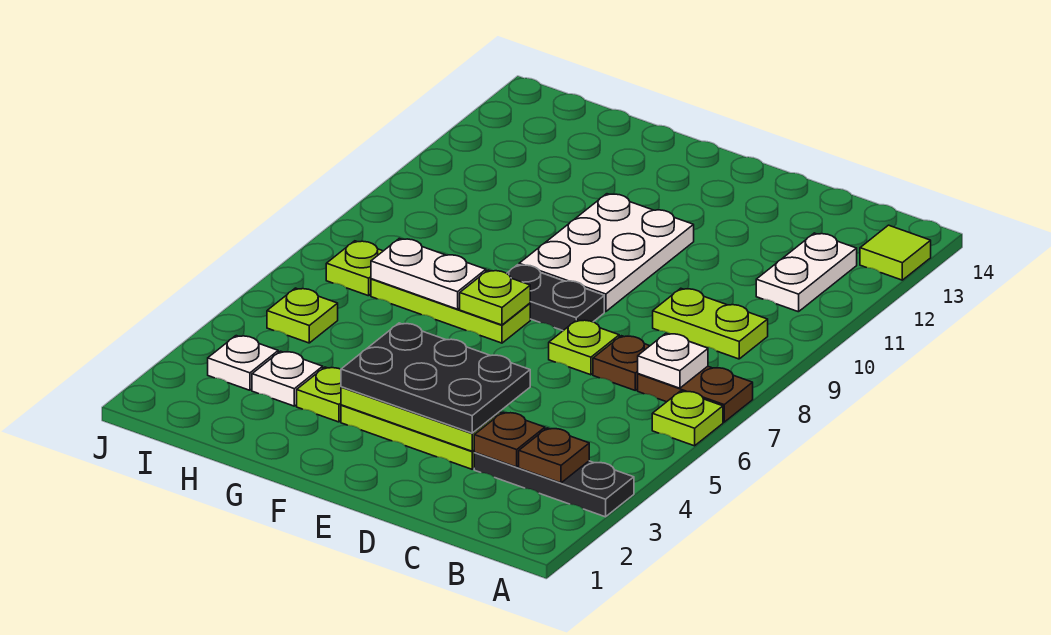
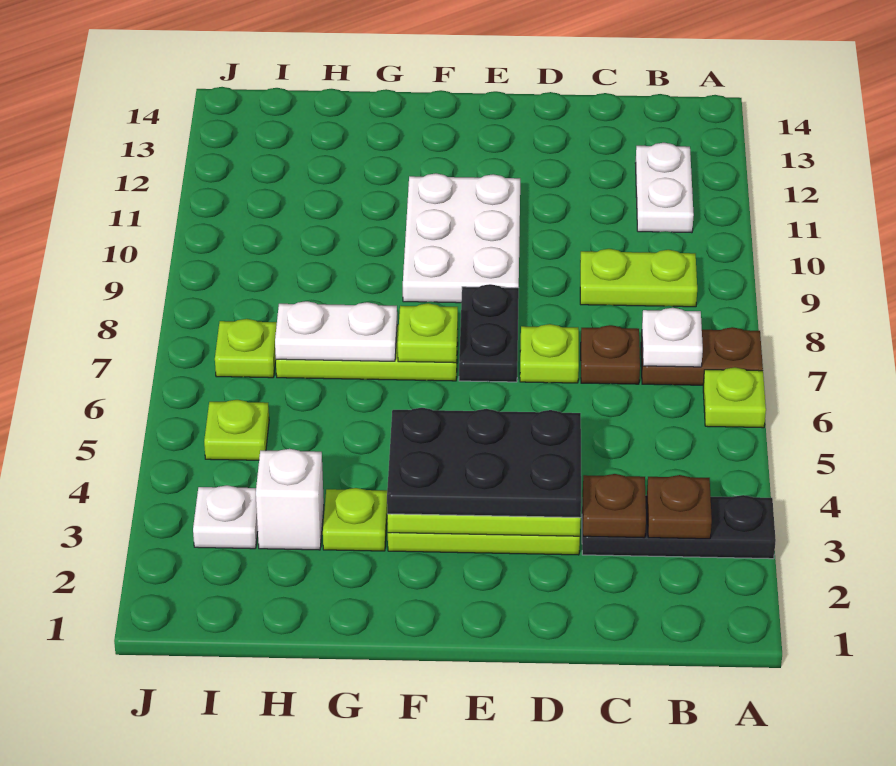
lime 1x1 tile [860,225,931,280] -> none
black 1x2 plate [507,265,604,331] -> black 1x2 plate turned to [459,284,519,382]
white 1x1 plate [252,351,323,406] -> white 1x1 brick [256,449,324,550]

